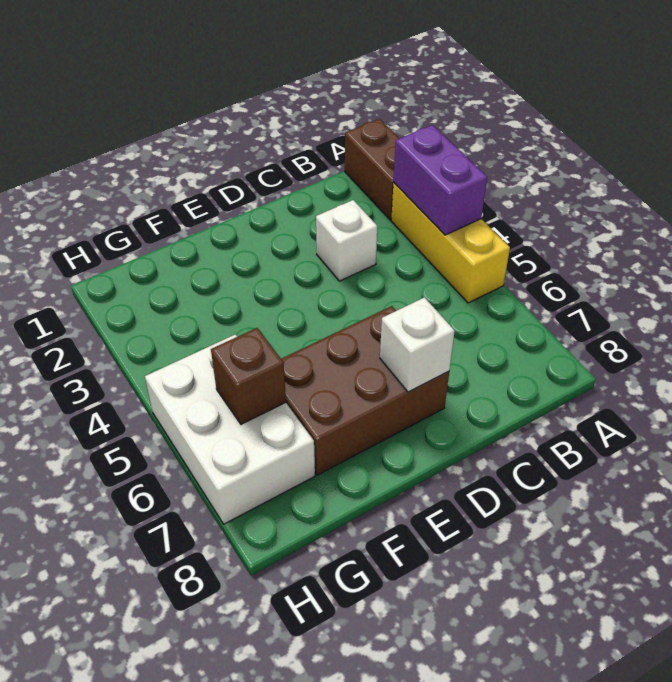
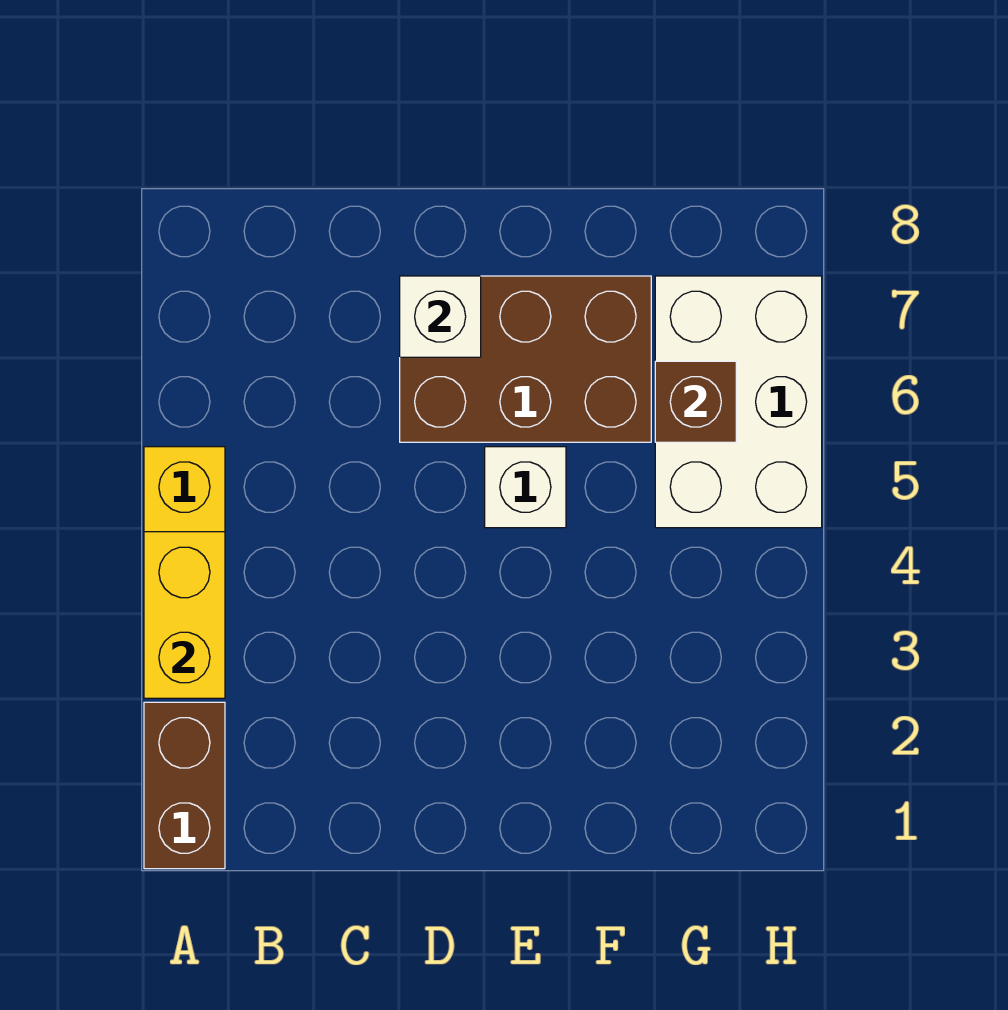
purple 1x2 brick [393,125,487,235] -> yellow 1x2 brick [144,532,225,698]
white 1x1 brick [316,200,377,281] -> white 1x1 brick moved to [485,447,566,528]

